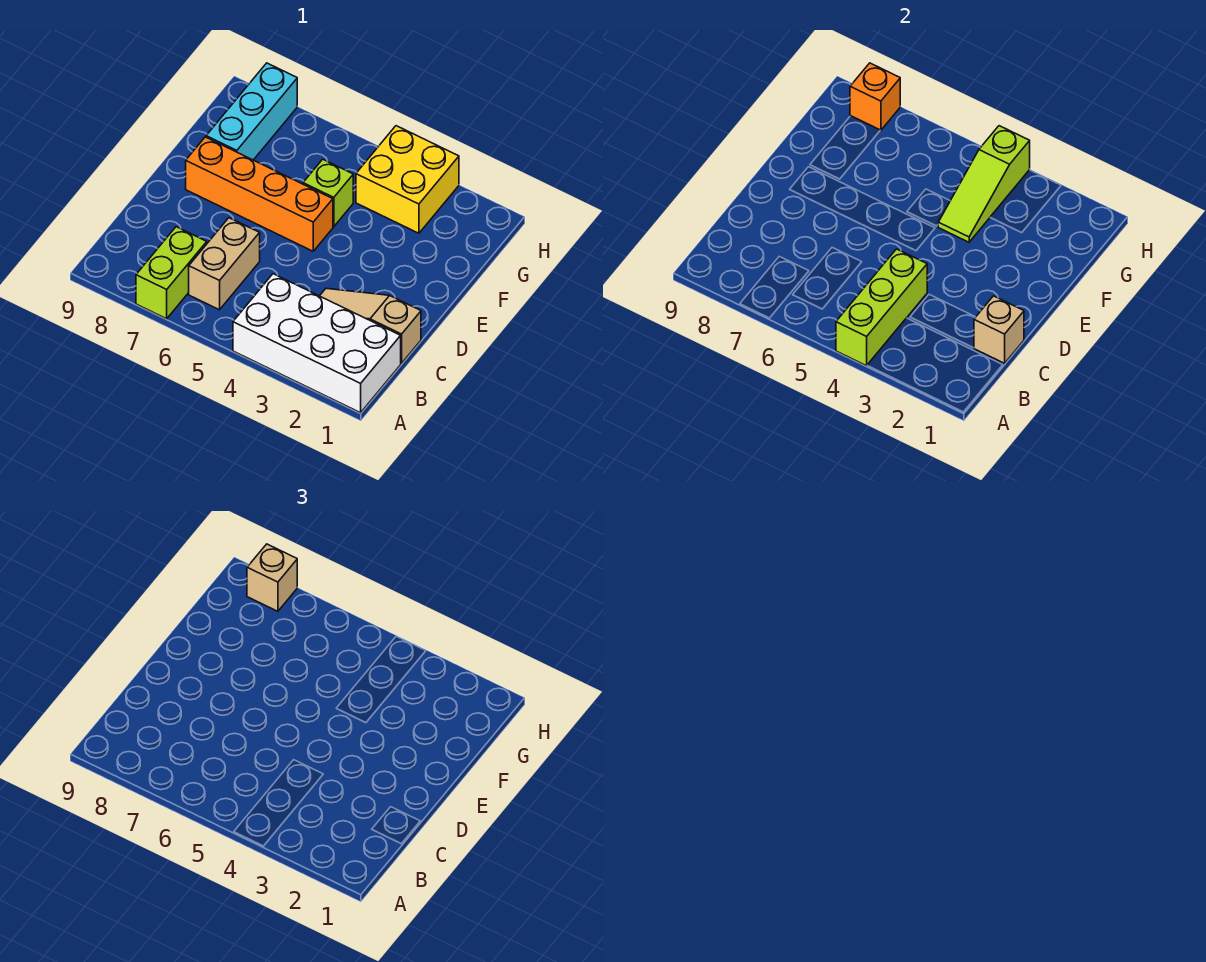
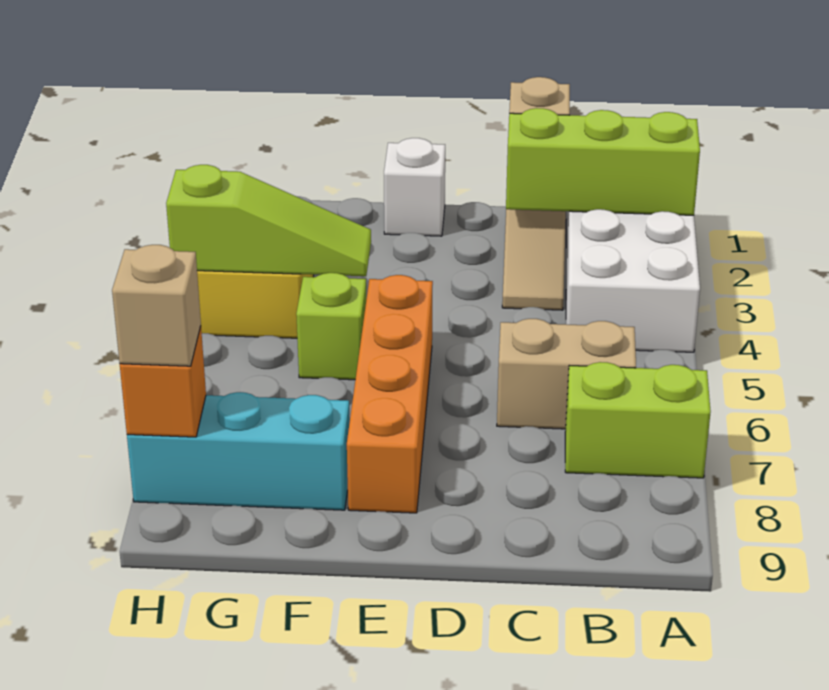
lime 1x3 brick [836,249,927,366] -> lime 1x3 brick moved to [506,108,700,215]
none -> white 1x1 brick [384,138,445,236]

